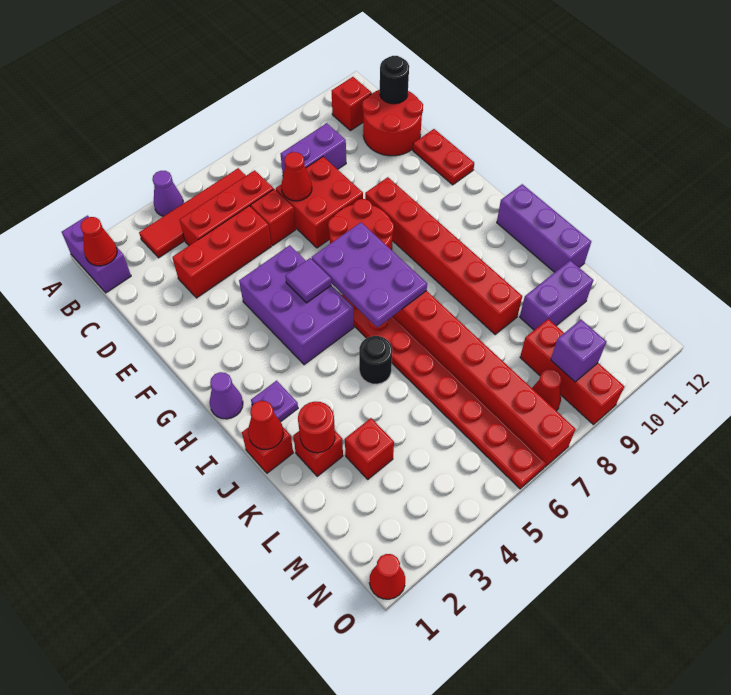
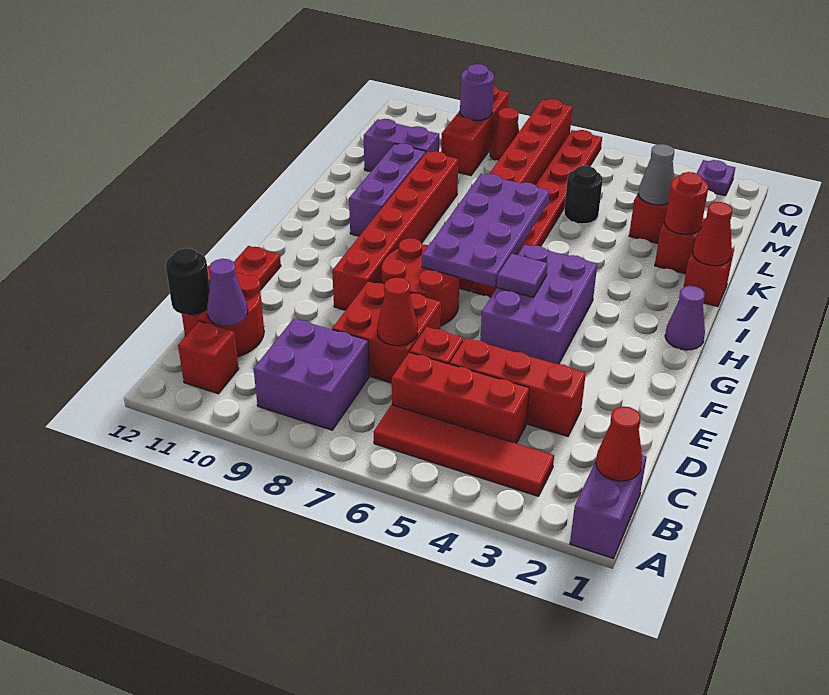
purple 1x1 cone [152,171,184,216] -> purple 1x1 cone moved to [207,259,248,326]
purple 1x2 brick [281,123,346,174] -> purple 2x2 brick [254,319,369,430]
purple 2x3 plate [312,222,427,327] -> purple 2x4 plate [422,174,549,287]
purple 1x1 plate [251,381,298,422] -> purple 1x1 plate moved to [696,160,735,196]
purple 1x3 brick [497,184,591,272] -> purple 1x3 brick moved to [349,144,426,236]
black 1x1 round brick [359,336,392,384] -> black 1x1 round brick moved to [564,166,603,224]
none -> grey 1x1 cone [638,144,674,205]
purple 1x1 brick [551,320,607,382] -> purple 1x1 round brick [460,64,494,120]
red 1x1 cone [370,554,405,599] -> none

